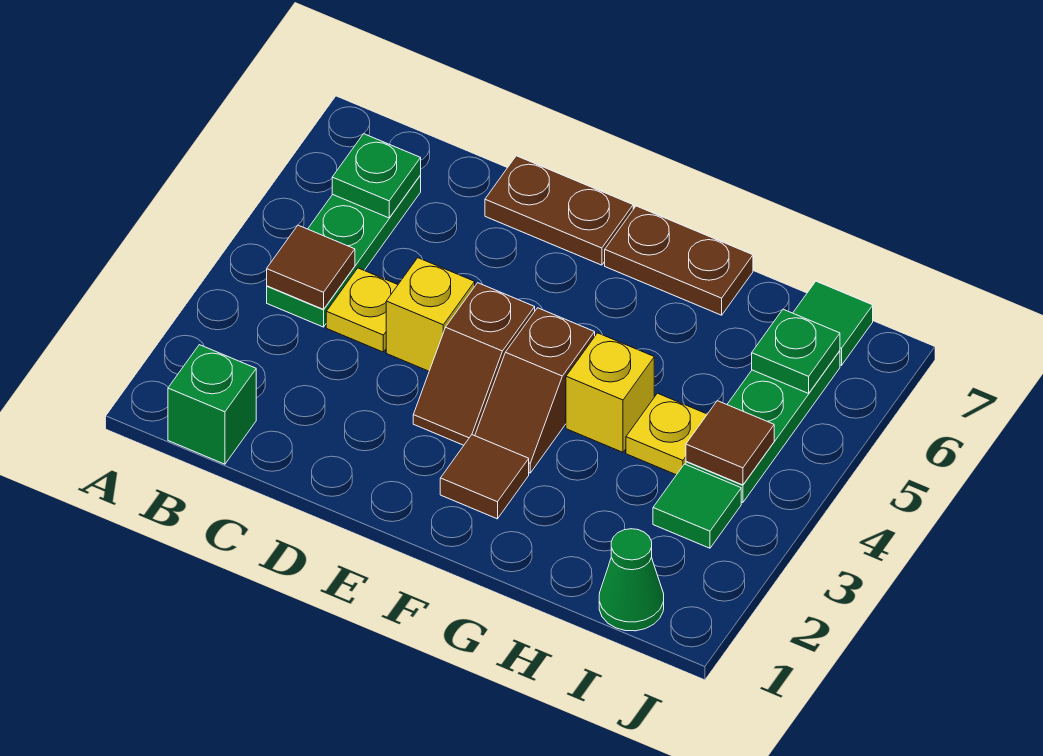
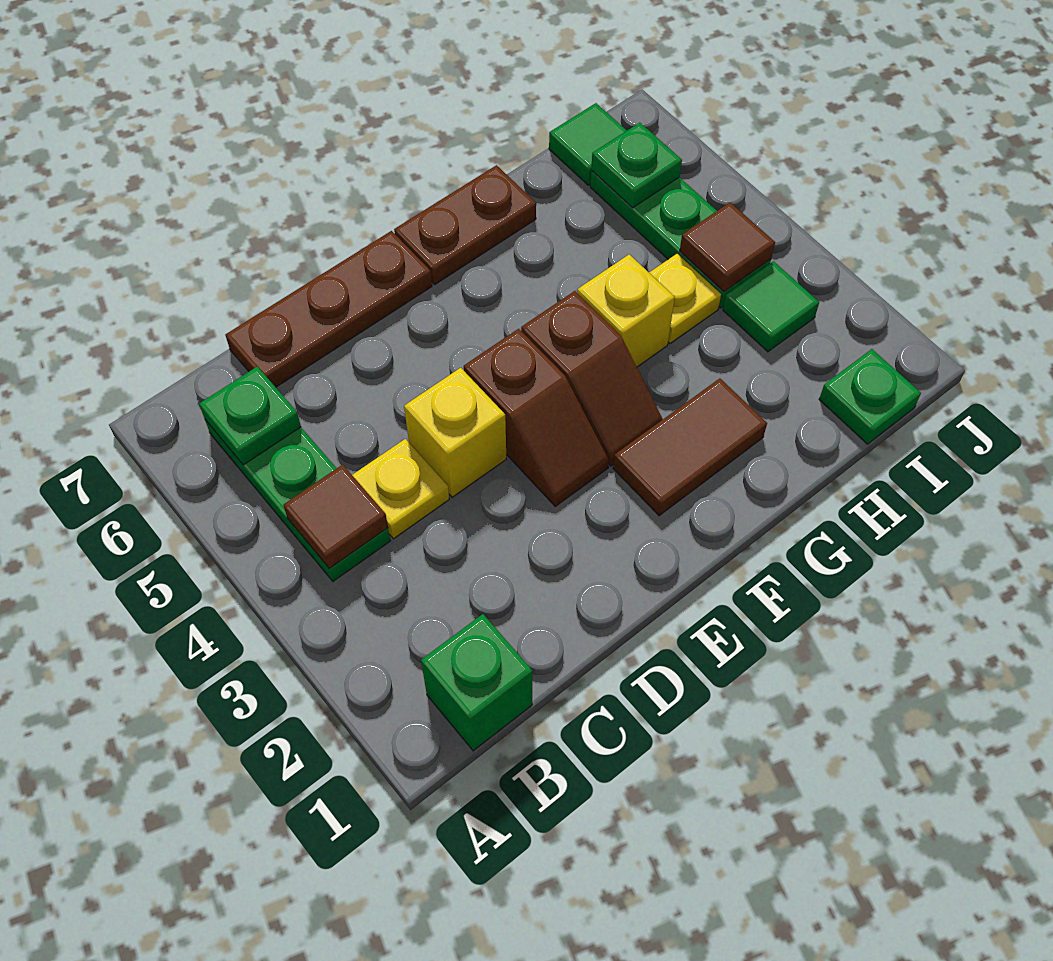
brown 1x2 plate [485,156,633,265] -> brown 1x3 plate [225,231,432,387]
brown 1x1 tile [440,435,529,519] -> brown 1x2 tile [613,378,767,516]
green 1x1 cone [599,529,664,631] -> green 1x1 plate [819,349,921,444]

